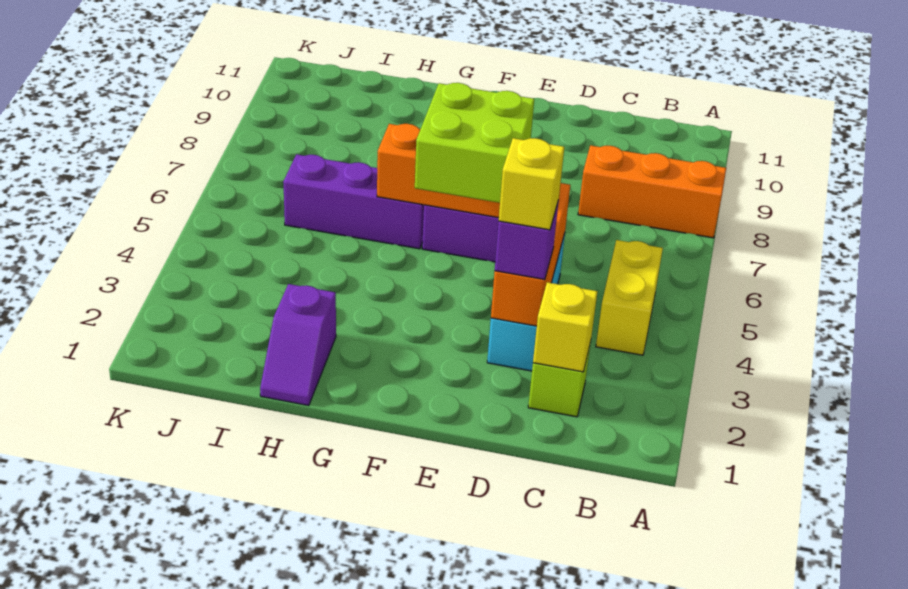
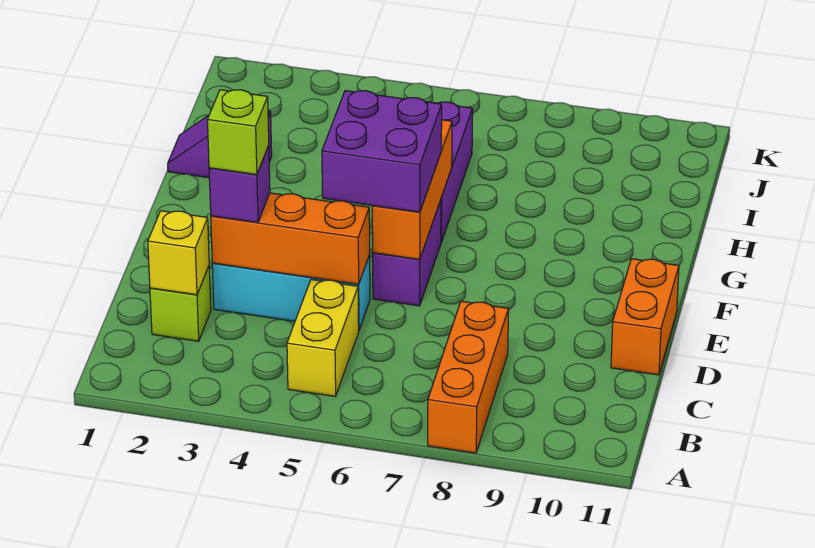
yellow 1x2 brick [596,240,663,355] -> yellow 1x2 brick turned to [287,280,359,396]
yellow 1x1 brick [499,138,564,230] -> lime 1x1 brick [207,90,269,175]
none -> orange 1x2 brick [611,259,679,375]
lime 2x2 brick [415,83,534,203] -> purple 2x2 brick [322,91,442,212]

